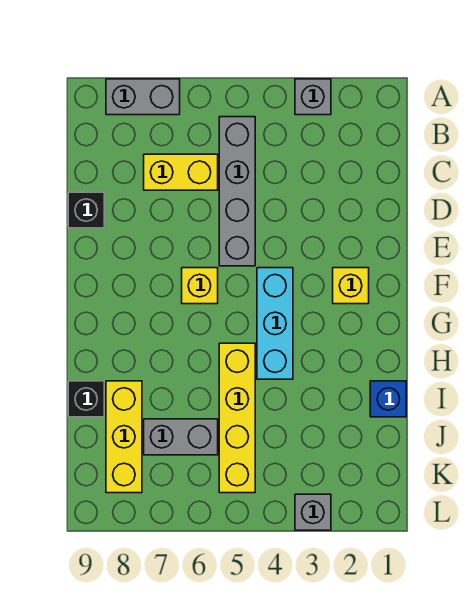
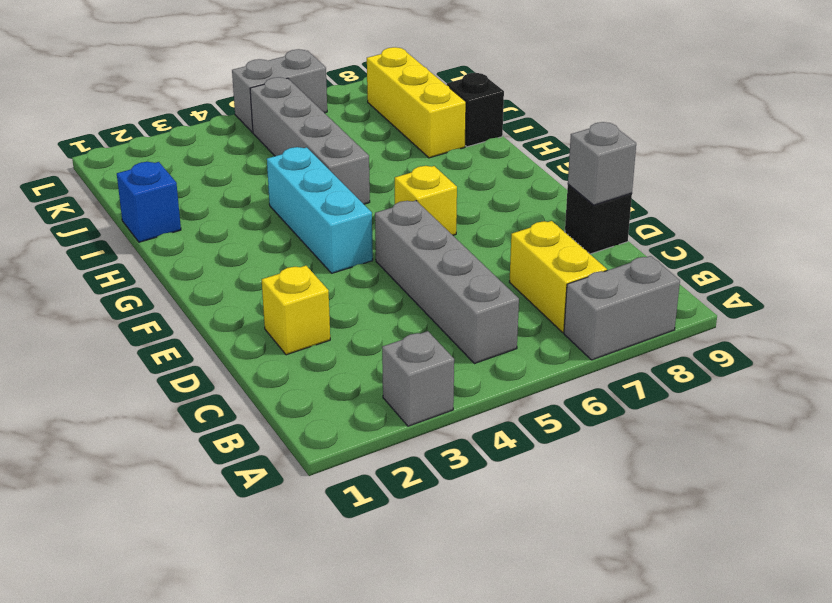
yellow 1x2 brick [144,154,218,190] -> yellow 1x2 brick turned to [510,221,607,332]
yellow 1x1 brick [333,268,369,304] -> yellow 1x1 brick moved to [262,266,330,355]
yellow 1x4 brick [219,343,255,493] -> grey 1x4 brick [250,77,370,204]
grey 1x2 brick [144,419,218,455] -> grey 1x2 brick moved to [232,49,327,132]
grey 1x1 brick [295,494,331,530] -> grey 1x1 brick moved to [568,122,636,205]

